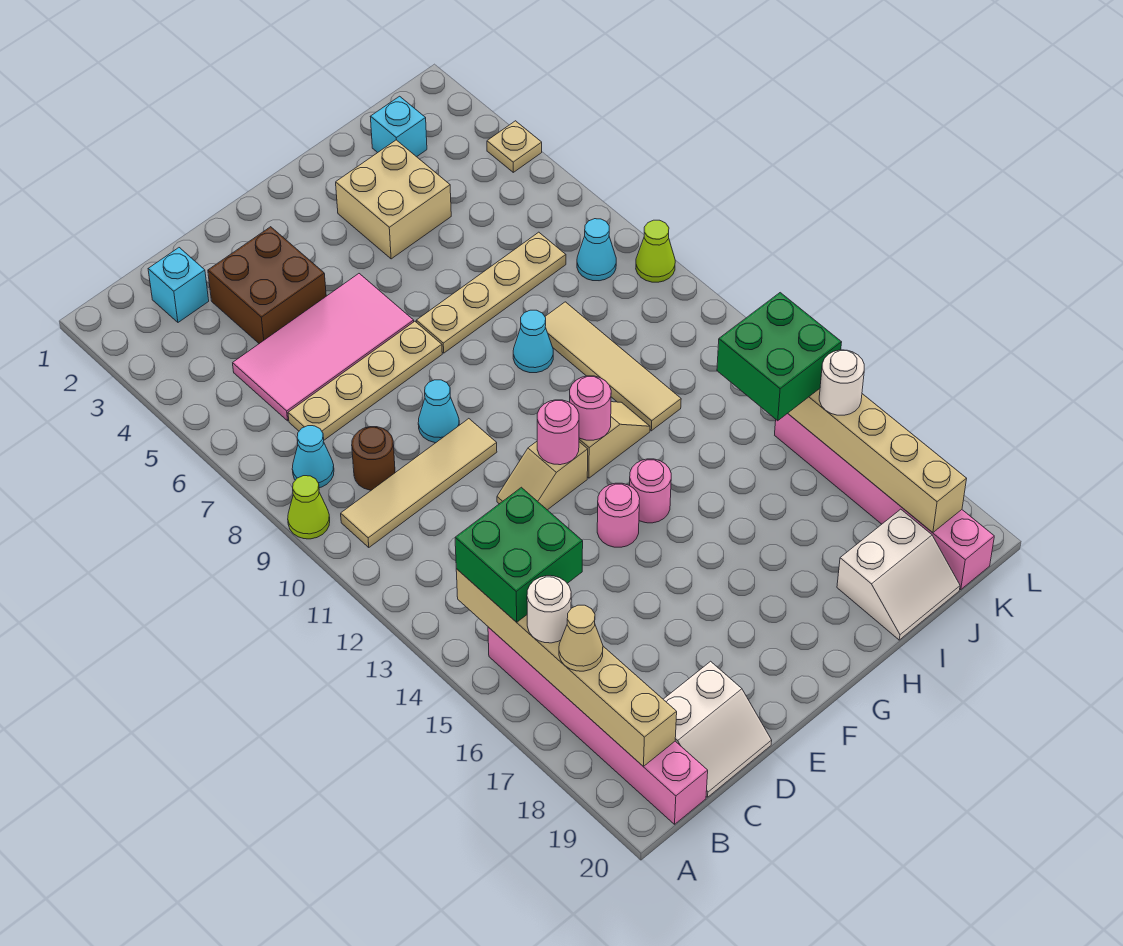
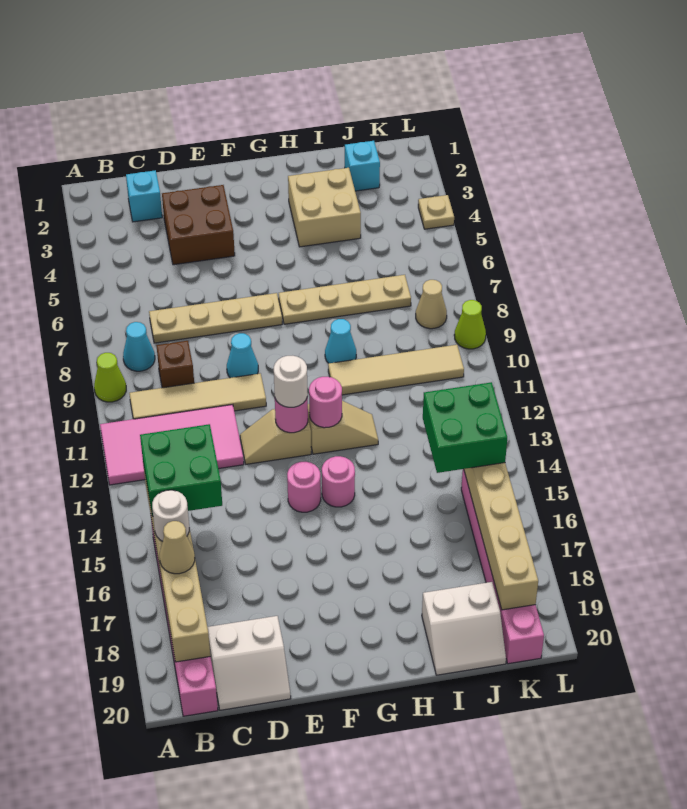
pink 2x4 tile [233,274,414,421] -> pink 2x4 tile moved to [100,405,244,485]
brown 1x1 round brick [352,427,395,490] -> brown 1x1 brick [156,341,194,388]
tan 1x4 tile [545,302,681,431] -> tan 1x4 tile turned to [328,345,464,395]
cyan 1x1 cone [577,219,616,281] -> tan 1x1 cone [416,280,447,329]
white 1x1 round brick [819,350,864,415] -> white 1x1 round brick moved to [274,356,308,407]

